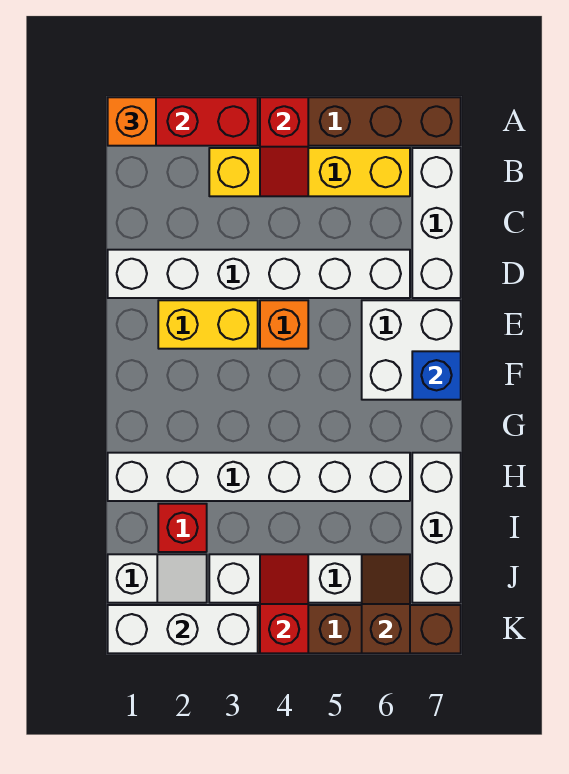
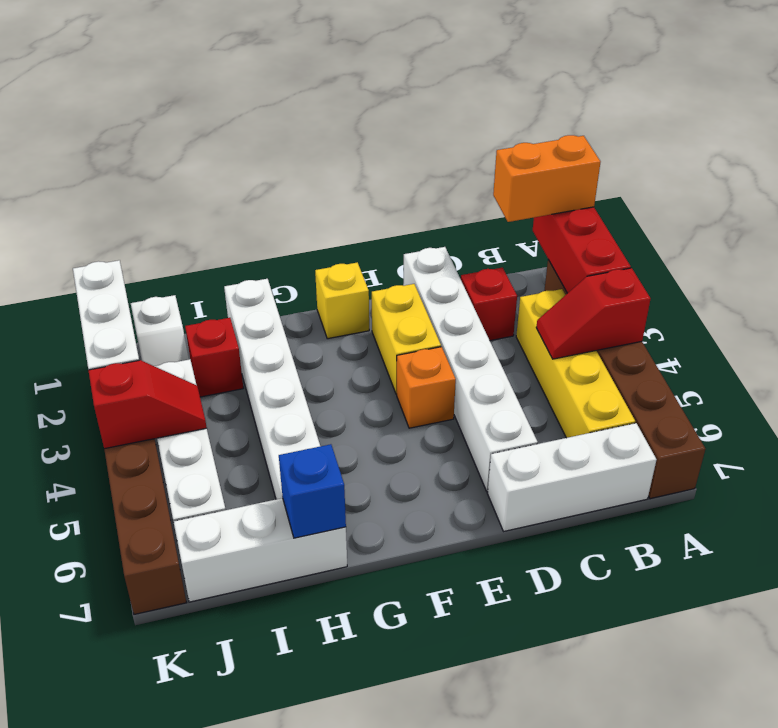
orange 1x1 brick [108,97,156,146] -> orange 1x2 brick [493,135,600,222]
none -> red 1x1 brick [461,268,517,341]
white 2x2 brick [362,300,461,400] -> none
none -> yellow 1x1 brick [315,262,369,339]
blue 1x1 brick [412,351,461,400] -> blue 1x1 brick moved to [279,444,346,538]
brown 1x2 slope [362,554,410,653] -> none

